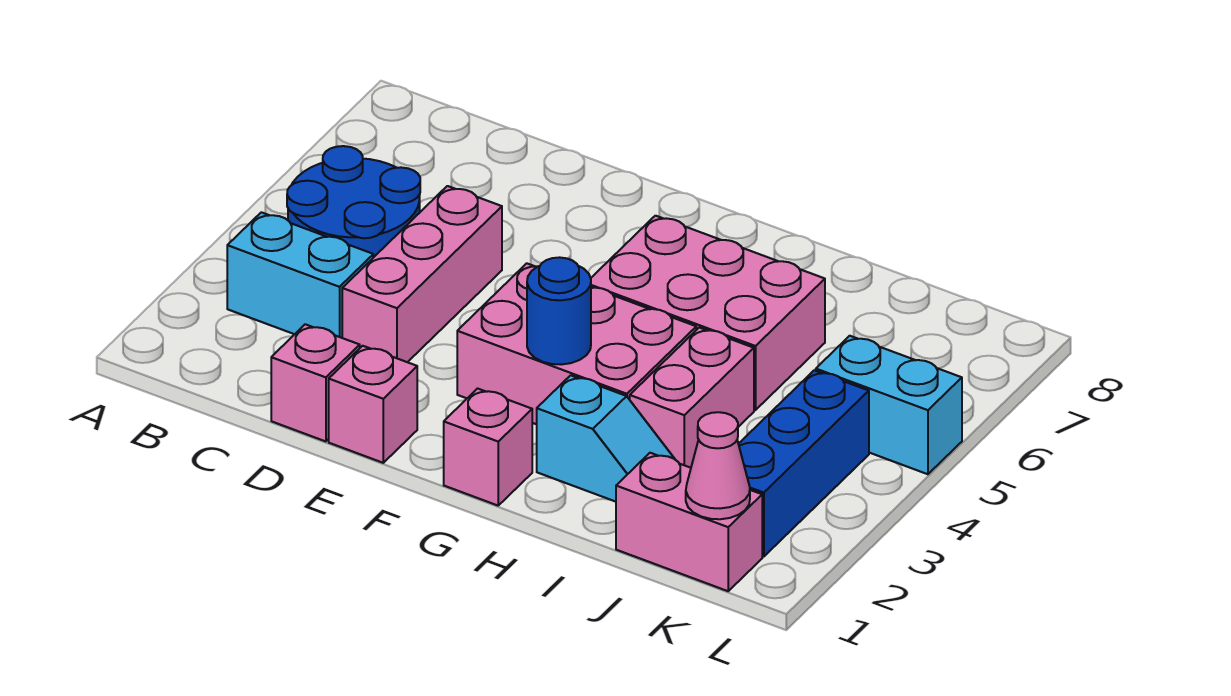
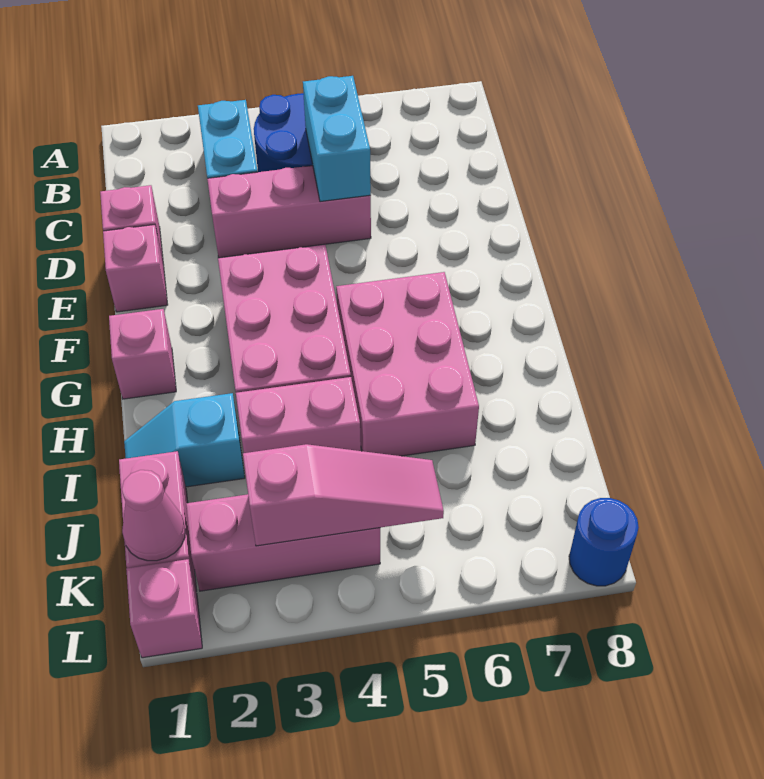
blue 1x1 round brick [527,257,591,365] -> blue 1x1 round brick moved to [569,498,639,586]
cyan 1x2 slope [537,375,675,502] -> cyan 1x2 slope turned to [124,393,245,487]
blue 1x3 brick [739,370,869,557] -> pink 1x3 brick [186,494,380,591]
none -> pink 1x3 slope [243,444,444,546]
cyan 1x2 brick [816,336,962,474] -> cyan 1x2 brick moved to [303,76,371,202]
none -> pink 1x1 brick [126,559,202,658]

